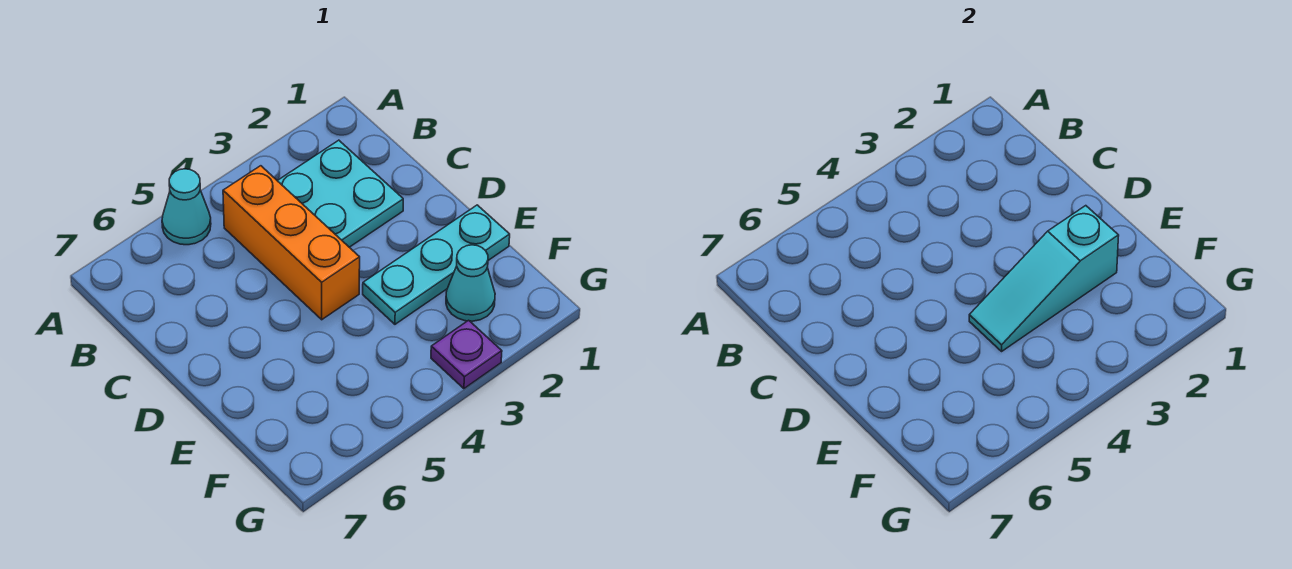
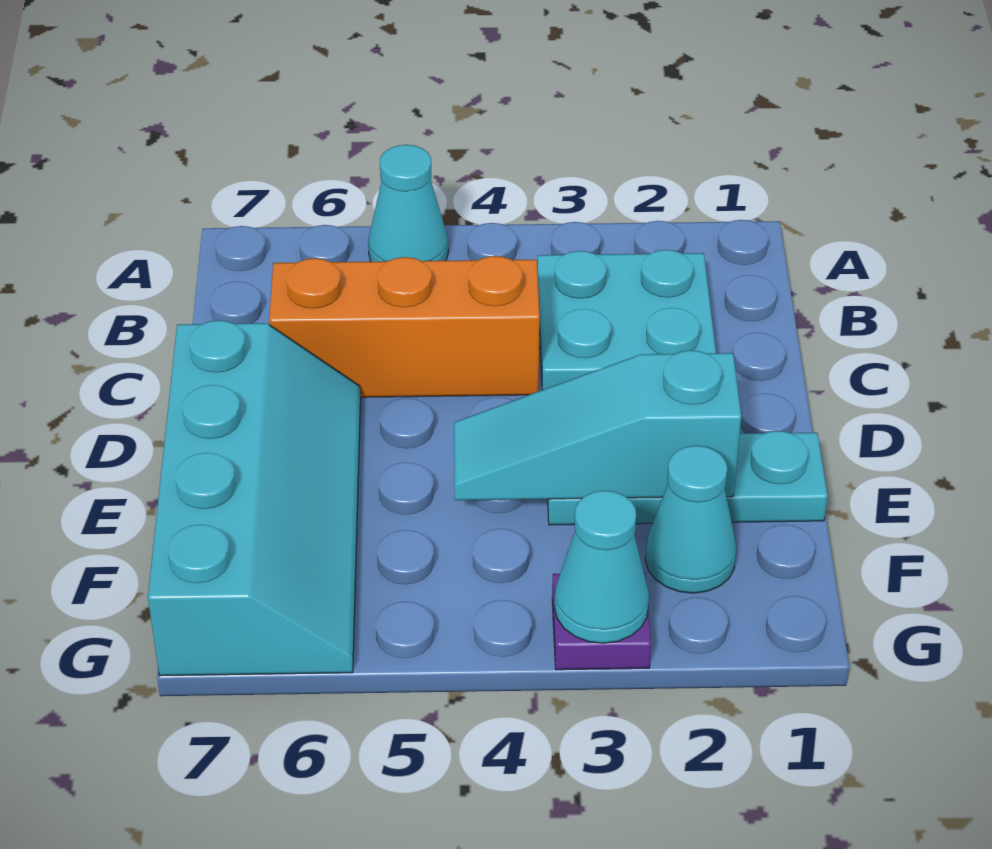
orange 1x3 brick [223,166,360,320] -> orange 1x3 brick turned to [269,256,540,397]
none -> cyan 2x4 slope [148,320,361,676]
none -> cyan 1x1 cone [554,490,649,643]

